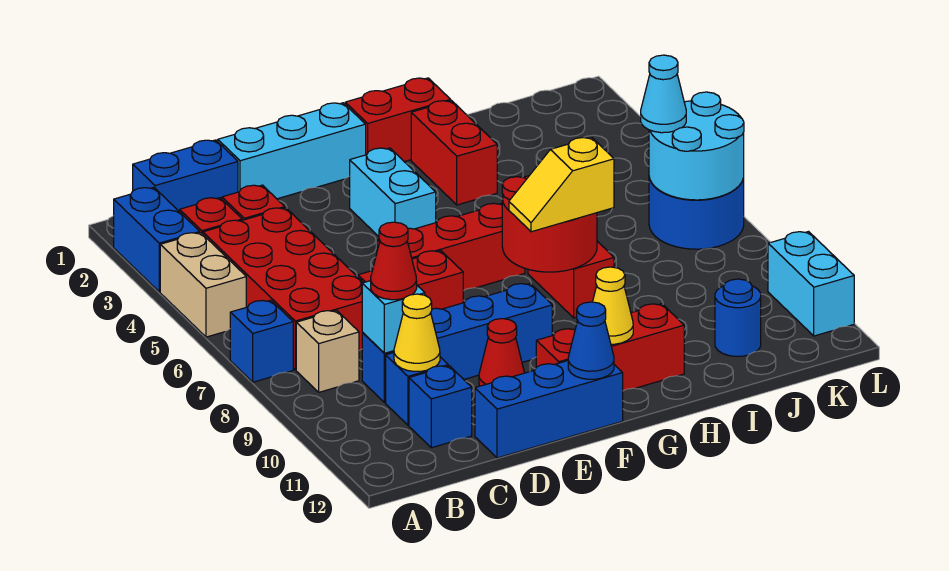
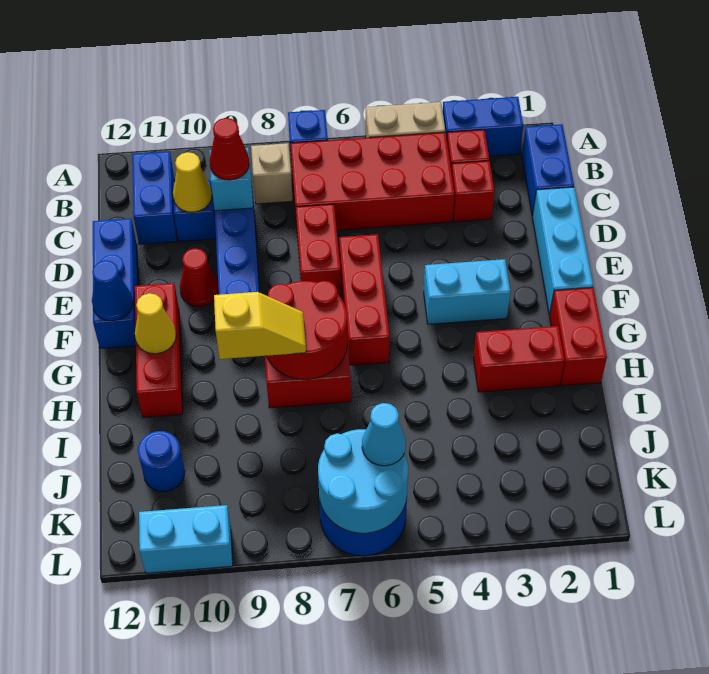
blue 1x1 brick [409,366,472,448] -> blue 1x2 brick [132,151,177,244]
yellow 1x2 slope [509,137,614,232] -> yellow 1x2 slope turned to [214,292,306,359]

